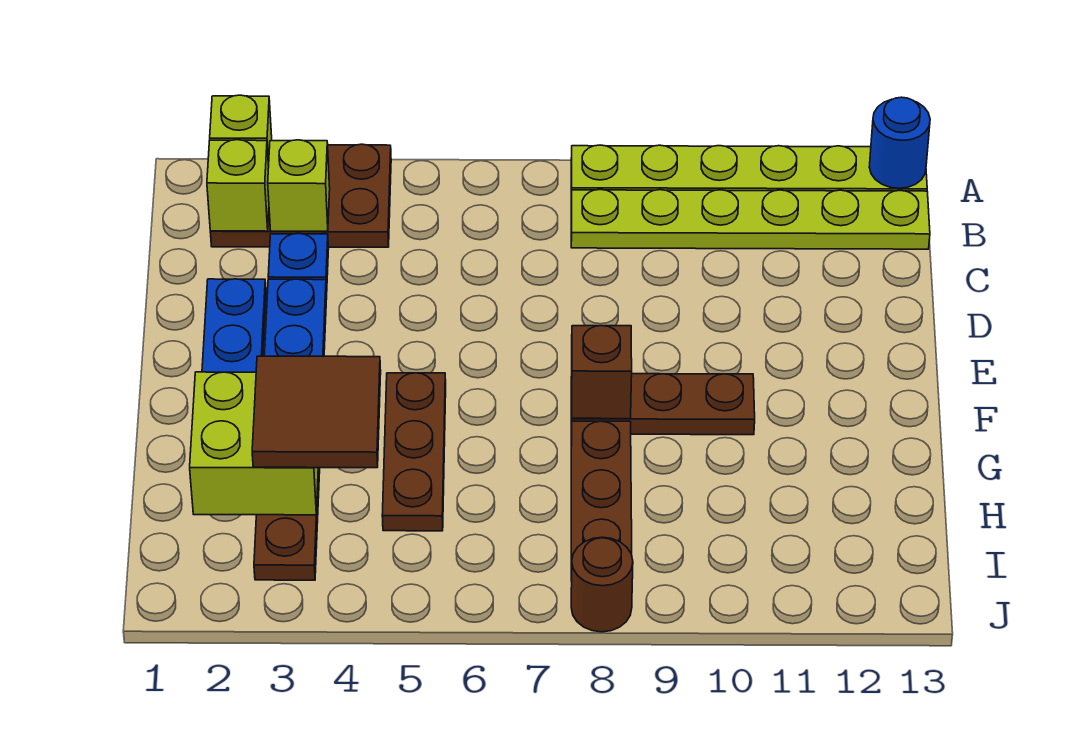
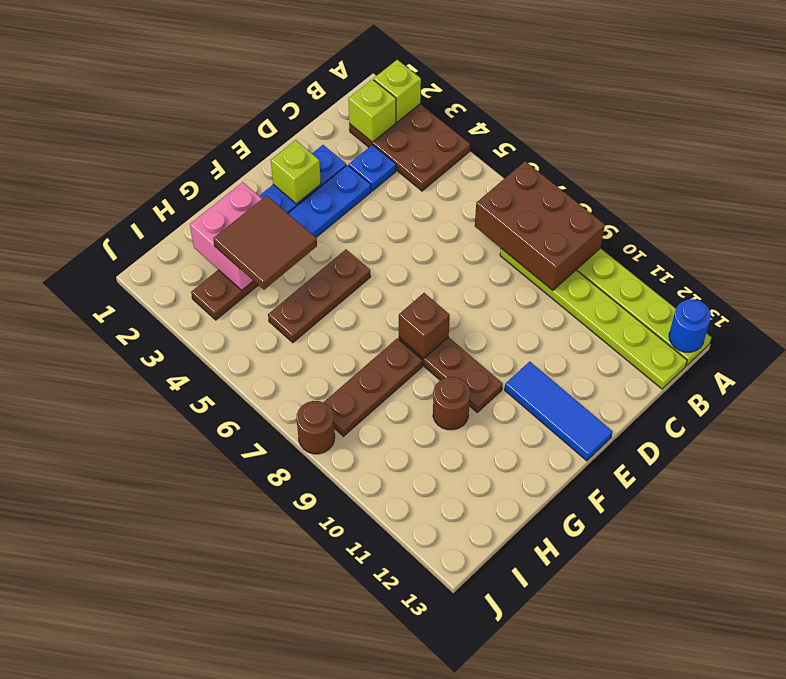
none -> brown 2x3 brick [475,161,605,291]
lime 1x1 brick [268,140,330,231] -> lime 1x1 brick moved to [271,140,321,204]
none -> blue 1x3 tile [505,362,612,461]
lime 2x2 brick [190,372,318,515] -> pink 2x2 brick [190,182,262,290]
none -> brown 1x1 round brick [433,377,470,430]

